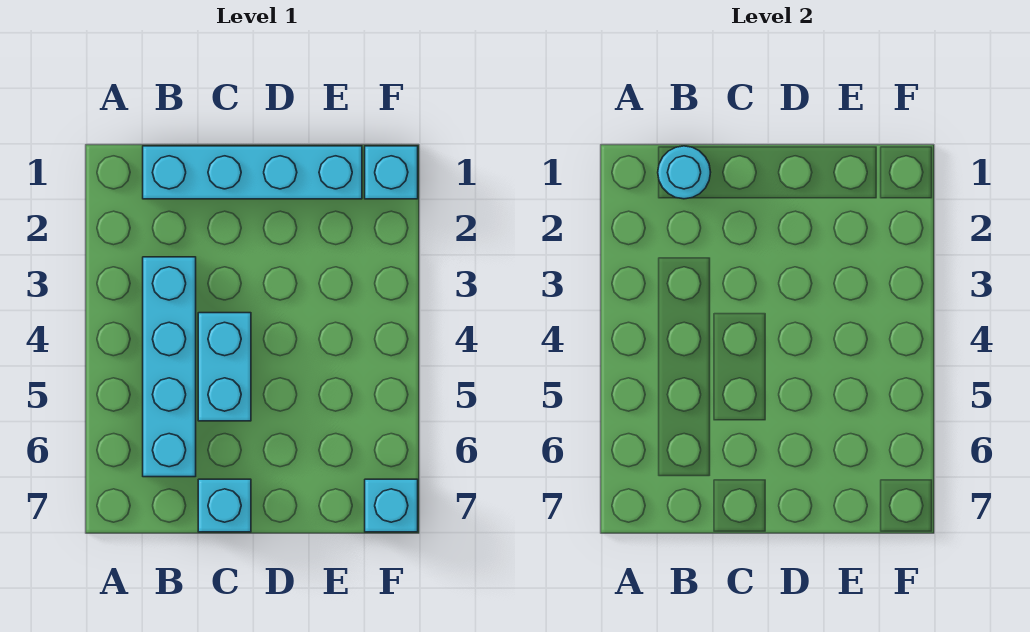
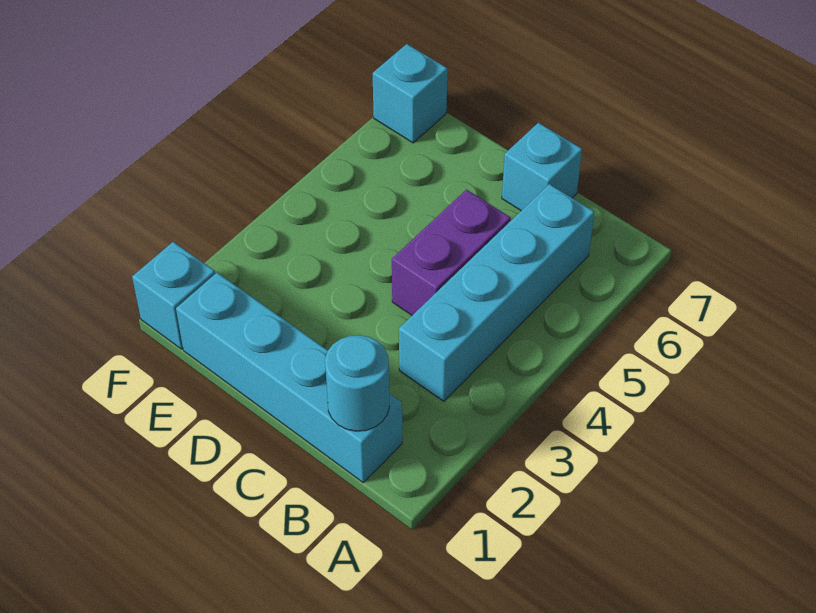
cyan 1x2 brick [198,313,251,421] -> purple 1x2 brick [392,190,511,315]

